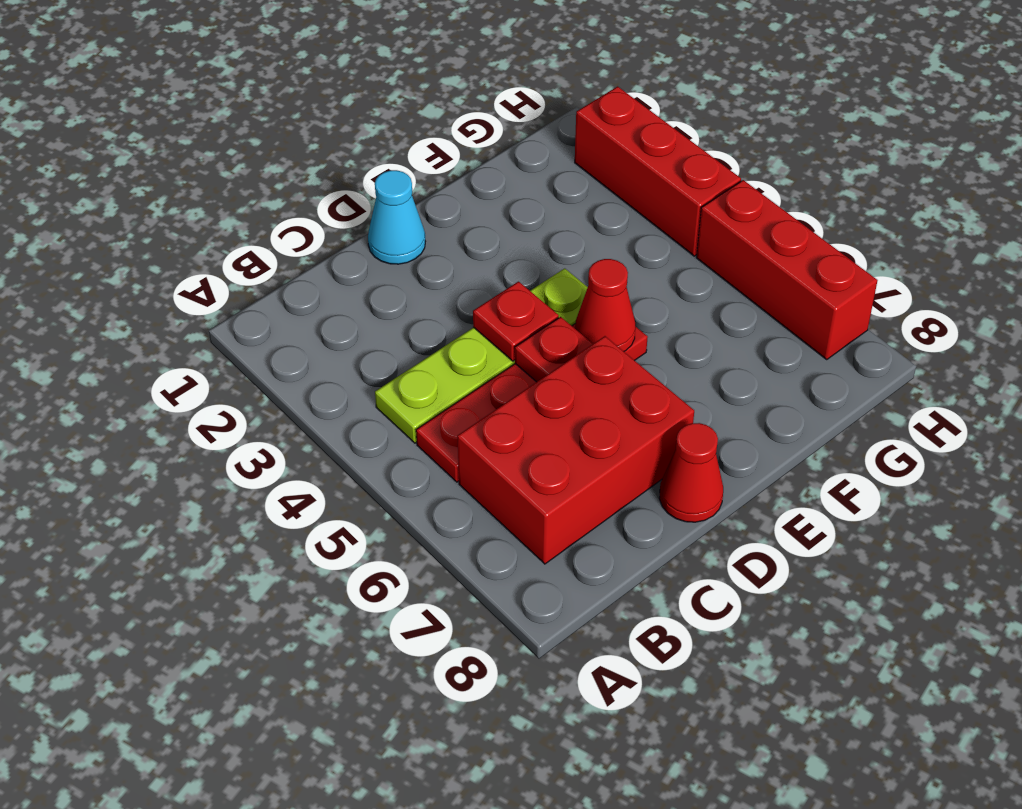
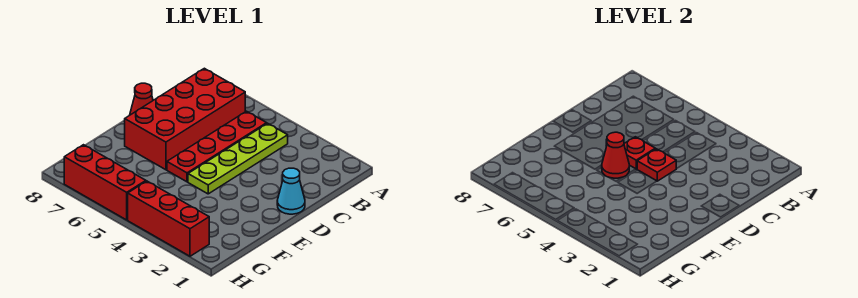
red 2x3 brick [457,336,694,564] -> red 2x4 brick [125,68,245,170]

